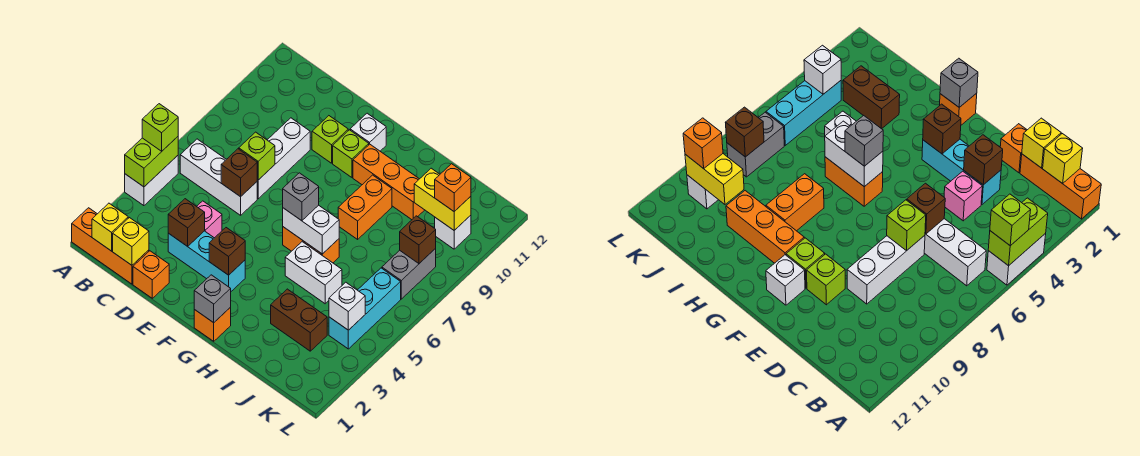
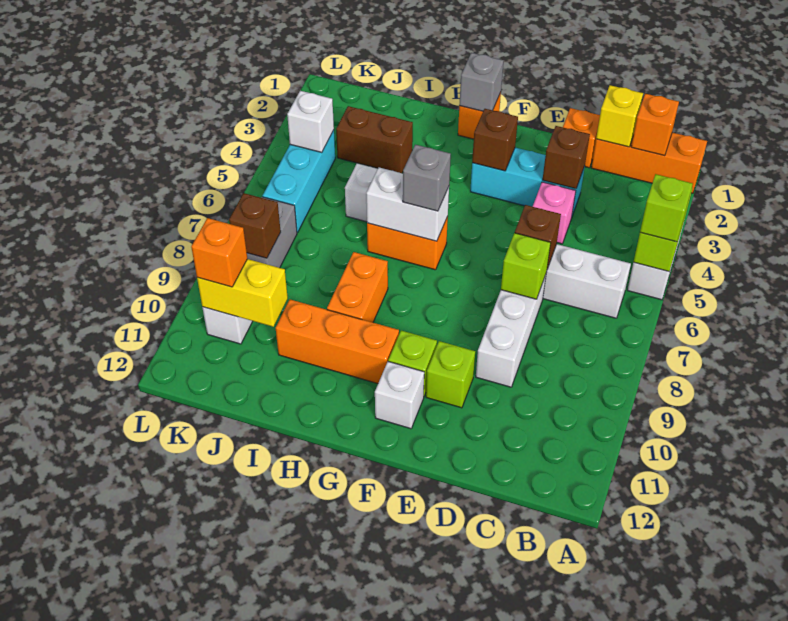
yellow 1x1 brick [92,203,128,251] -> orange 1x1 brick [631,94,679,156]

